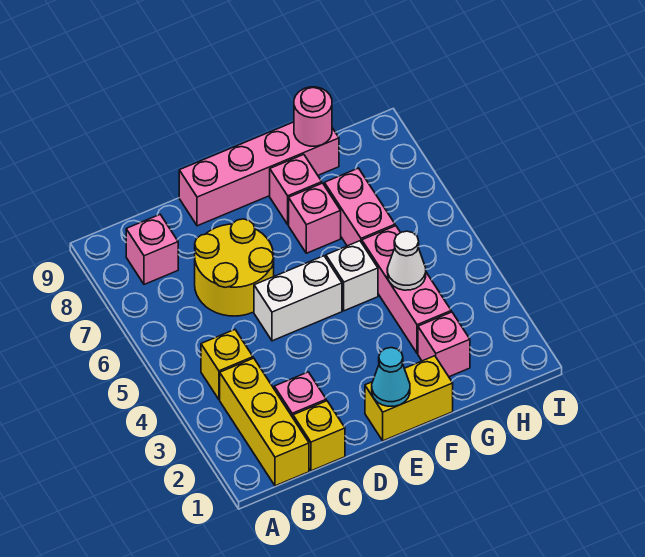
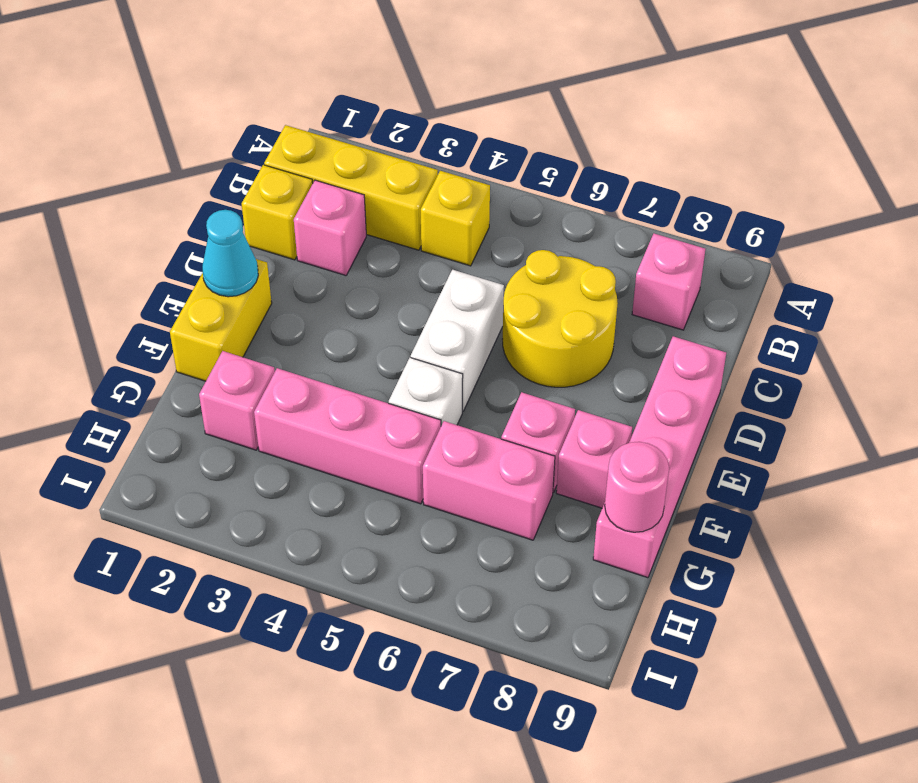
white 1x1 cone [387,231,426,290] -> none

